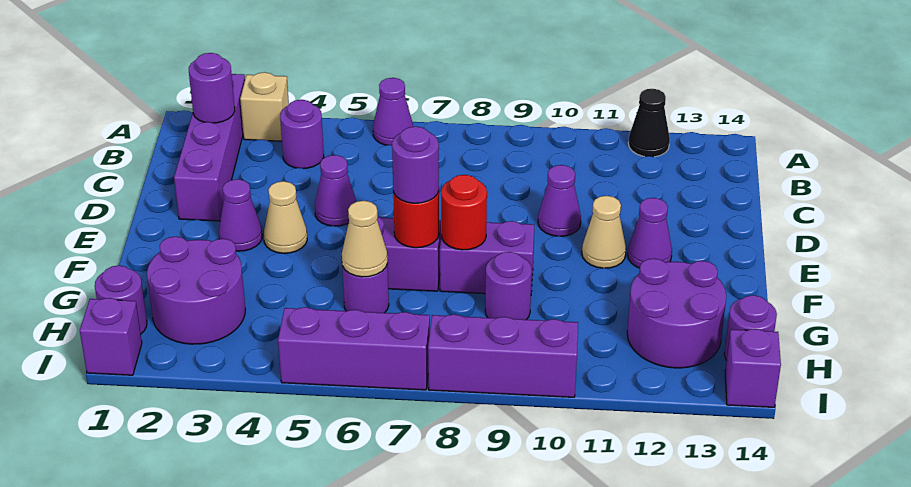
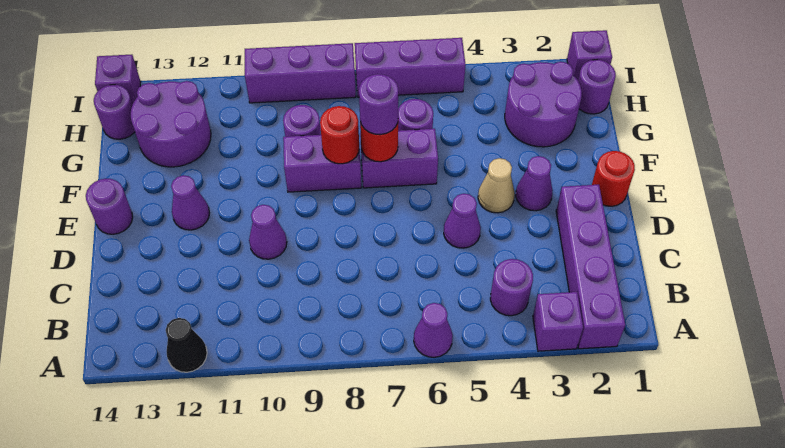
tan 1x1 brick [240,72,289,141] -> purple 1x1 brick [533,292,583,351]
purple 1x1 round brick [189,53,235,123] -> purple 1x1 round brick moved to [86,179,133,234]
none -> red 1x1 round brick [592,151,635,206]
tan 1x1 cone [582,196,626,268] -> none
tan 1x1 cone [342,201,388,277] -> none

